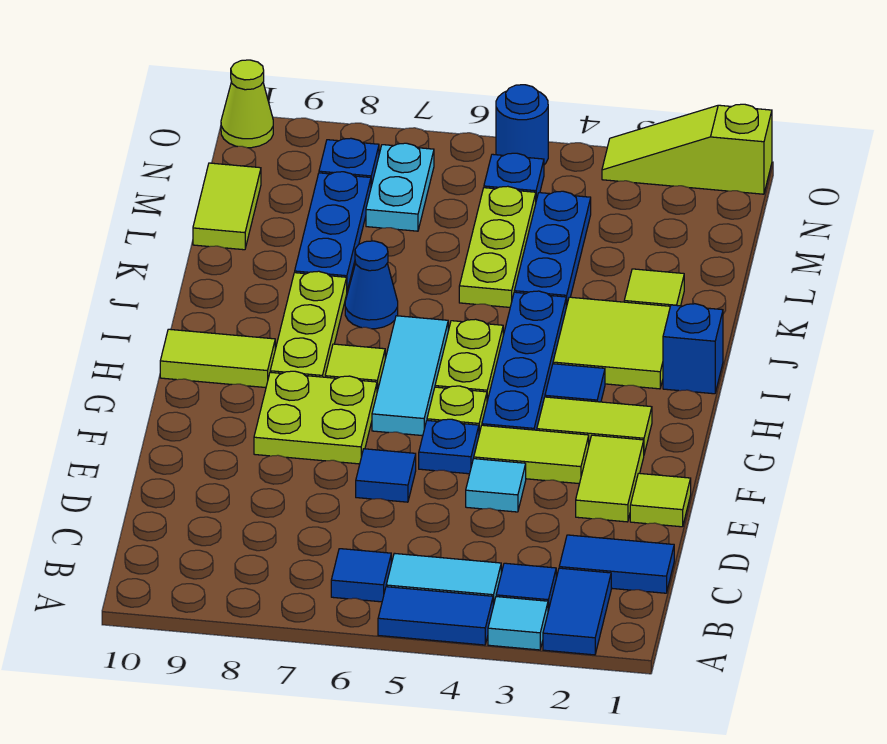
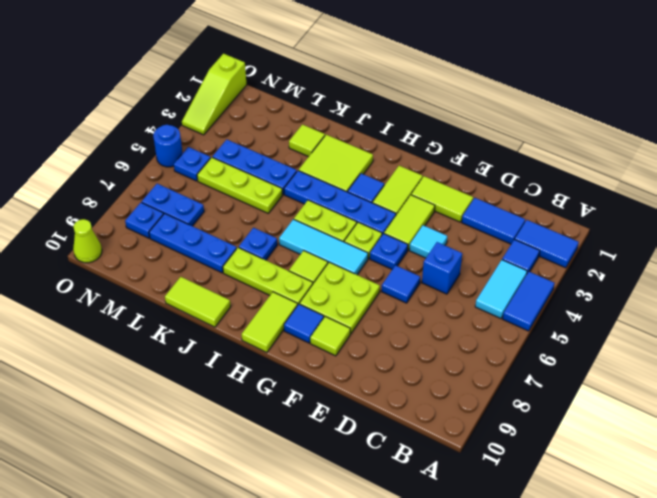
cyan 1x1 tile [488,597,548,650] -> none
blue 1x1 tile [331,549,391,602] -> blue 1x1 tile moved to [284,304,324,343]
blue 1x2 tile [559,535,674,593] -> blue 1x2 tile turned to [462,198,525,244]
lime 1x1 tile [630,473,691,527] -> lime 1x1 tile moved to [310,317,350,356]
blue 1x1 brick [663,304,723,394] -> blue 1x1 brick moved to [422,242,462,294]
blue 1x1 cone [345,241,398,329] -> blue 1x1 plate [239,228,277,260]
lime 1x2 tile [193,163,261,250] -> lime 1x2 tile moved to [165,277,231,327]
cyan 1x2 plate [366,143,434,231] -> blue 1x2 plate [142,184,204,226]

